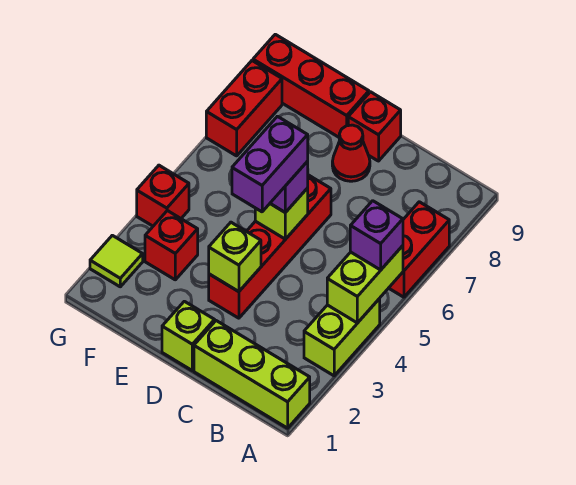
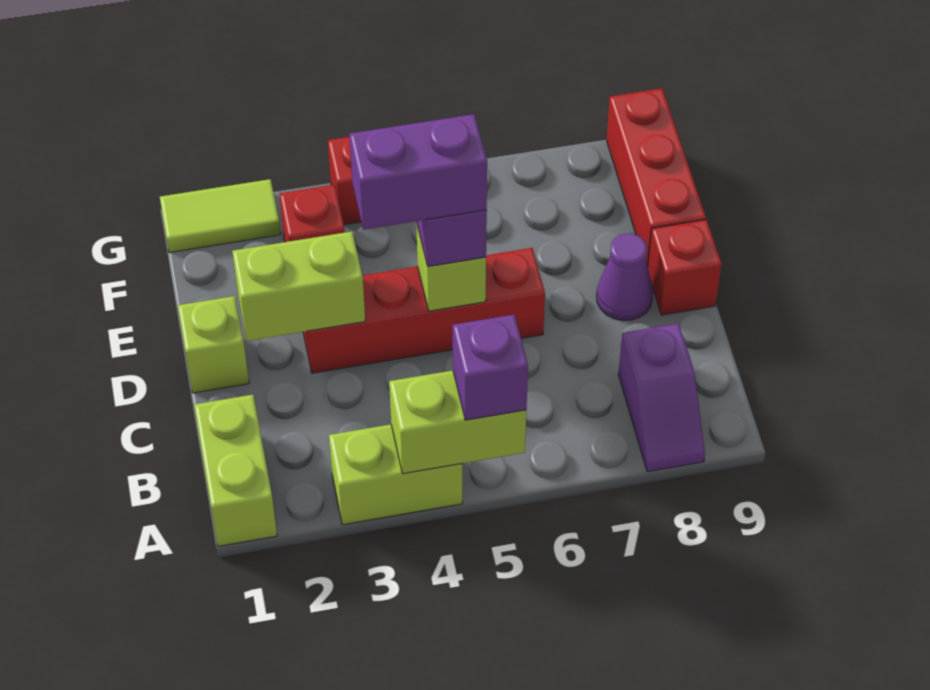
lime 1x3 brick [194,321,310,428] -> lime 1x2 brick [194,395,277,546]
red 1x2 brick [389,202,449,297] -> none
none -> purple 1x2 slope [618,323,705,472]
lime 1x1 brick [209,222,261,292] -> lime 1x2 brick [232,232,365,341]
red 1x1 cone [332,125,370,181] -> purple 1x1 cone [597,233,653,321]
lime 1x1 tile [90,235,143,287] -> lime 1x2 tile [160,179,281,253]
red 1x2 brick [206,61,282,156] -> none

